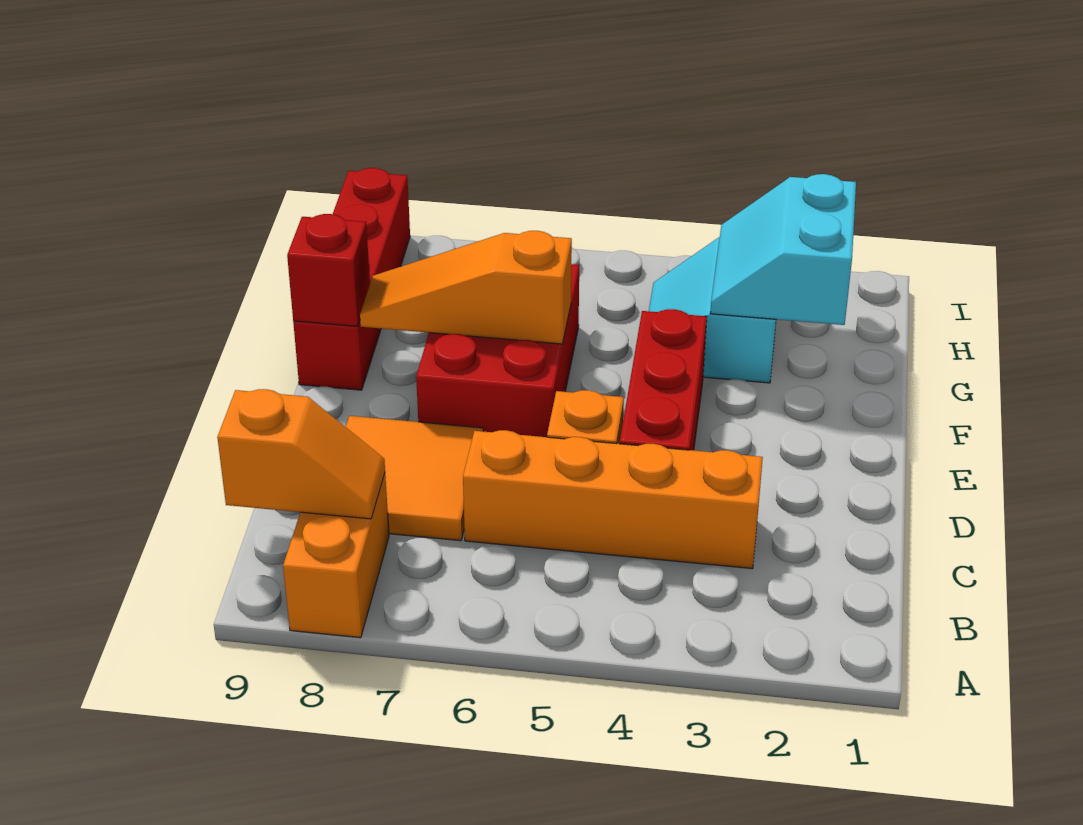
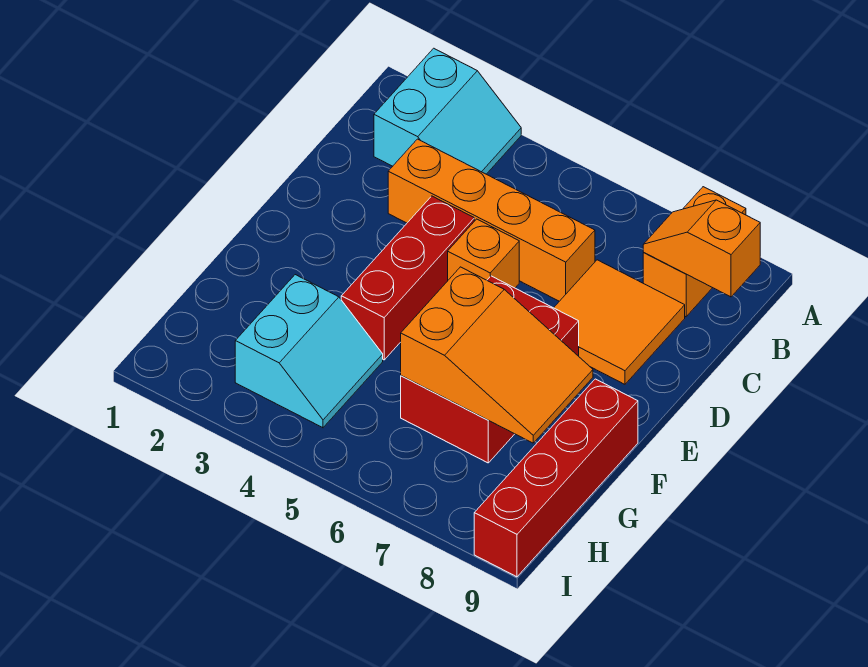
orange 1x3 slope [360,231,572,344] -> orange 2x3 slope [401,267,593,443]
red 1x1 brick [287,214,370,326] -> none
cyan 2x2 slope [710,174,856,325] -> cyan 2x2 slope moved to [374,48,521,174]

